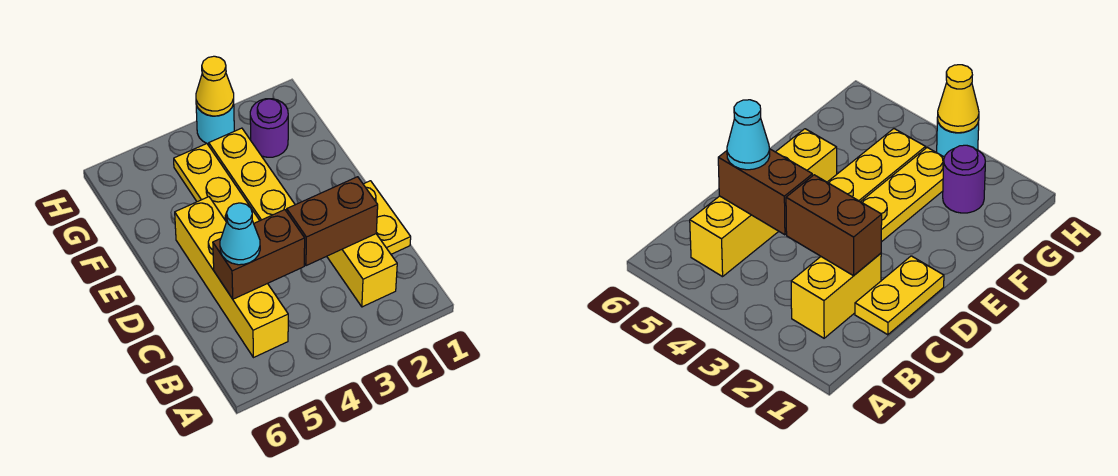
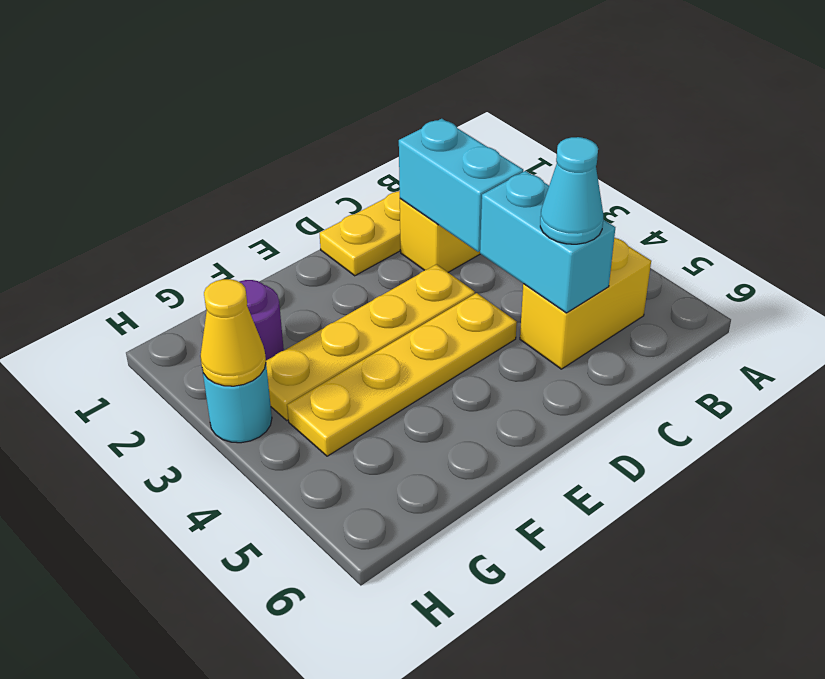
yellow 1x4 brick [175,197,288,358] -> yellow 1x2 brick [520,237,651,369]
brown 1x2 brick [287,177,378,266] -> cyan 1x2 brick [399,119,523,252]
brown 1x2 brick [213,210,305,299] -> cyan 1x2 brick [480,171,615,313]

